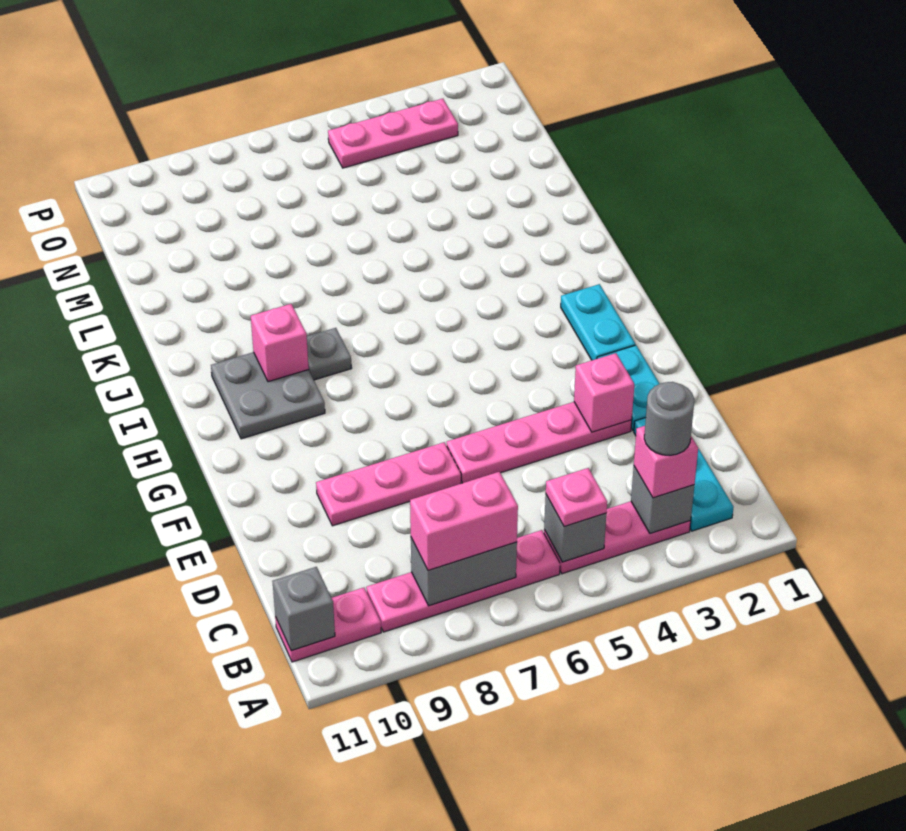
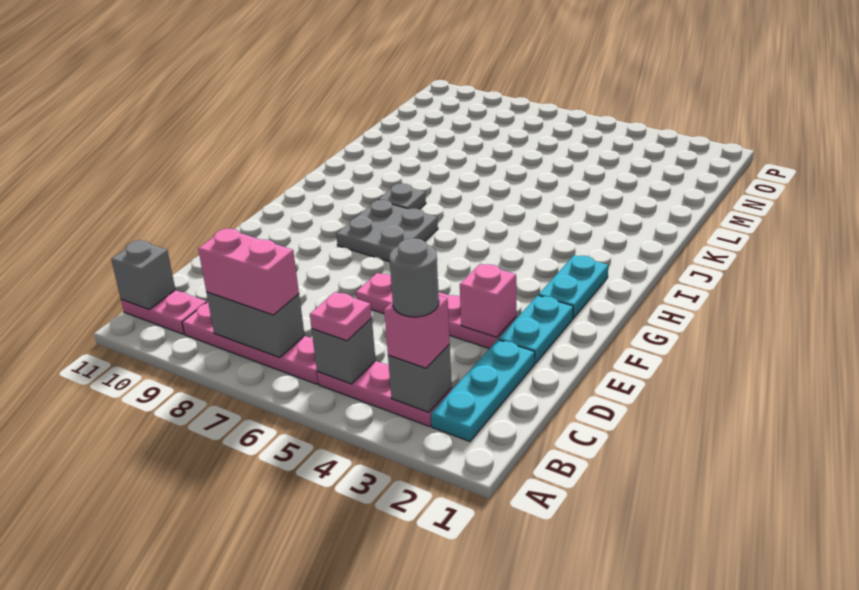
pink 1x3 plate [316,442,461,526] -> none
grey 2x2 plate [211,352,325,439] -> grey 2x2 plate moved to [336,200,438,262]
pink 1x1 brick [251,304,309,382] -> none
pink 1x3 plate [328,99,458,168] -> none

